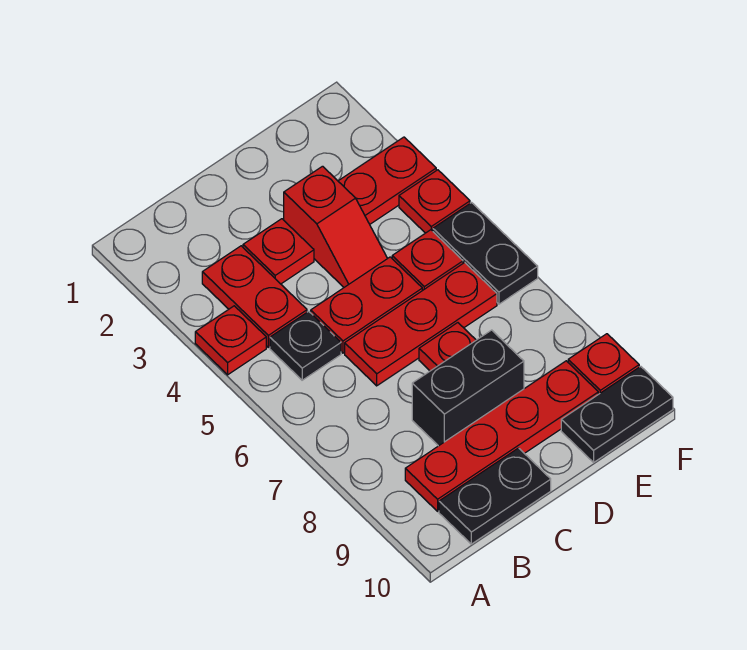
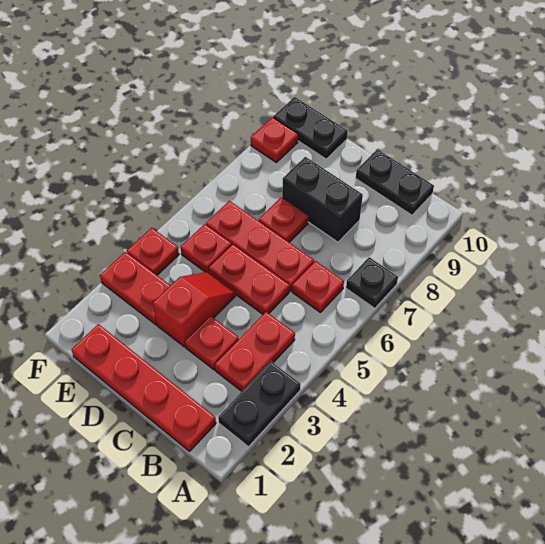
red 1x1 plate [195,306,266,375] -> red 1x1 plate moved to [292,261,344,312]
black 1x1 plate [270,311,341,380] -> black 1x1 plate moved to [346,257,398,308]
red 1x4 plate [405,361,598,511] -> red 1x4 plate moved to [71,324,216,451]
black 1x2 plate [433,203,538,304] -> black 1x2 plate moved to [218,361,301,447]

